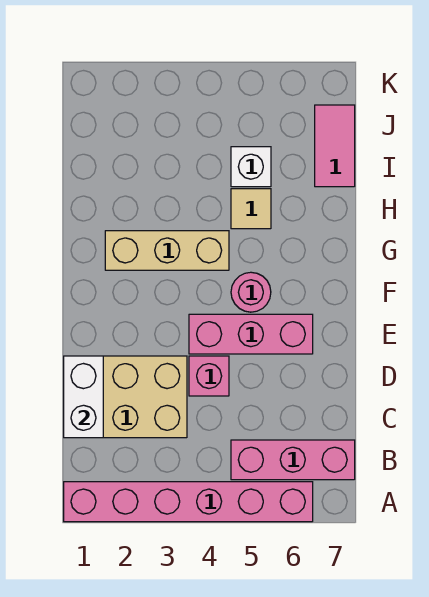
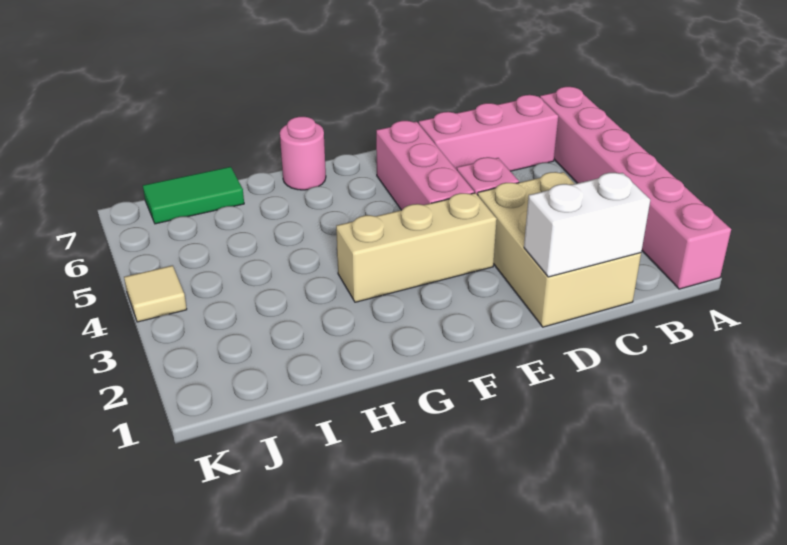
pink 1x3 brick [231,440,355,480] -> pink 1x3 brick turned to [419,95,558,171]
pink 1x1 round brick [231,272,271,312] -> pink 1x1 round brick moved to [280,117,326,190]
tan 1x3 brick [105,231,229,270] -> tan 1x3 brick turned to [336,193,497,302]
tan 1x1 tile [231,189,271,229] -> tan 1x1 tile moved to [124,266,187,322]
white 1x1 brick [231,147,271,187] -> none
pink 1x2 tile [315,105,355,187] -> green 1x2 tile [143,167,244,224]

